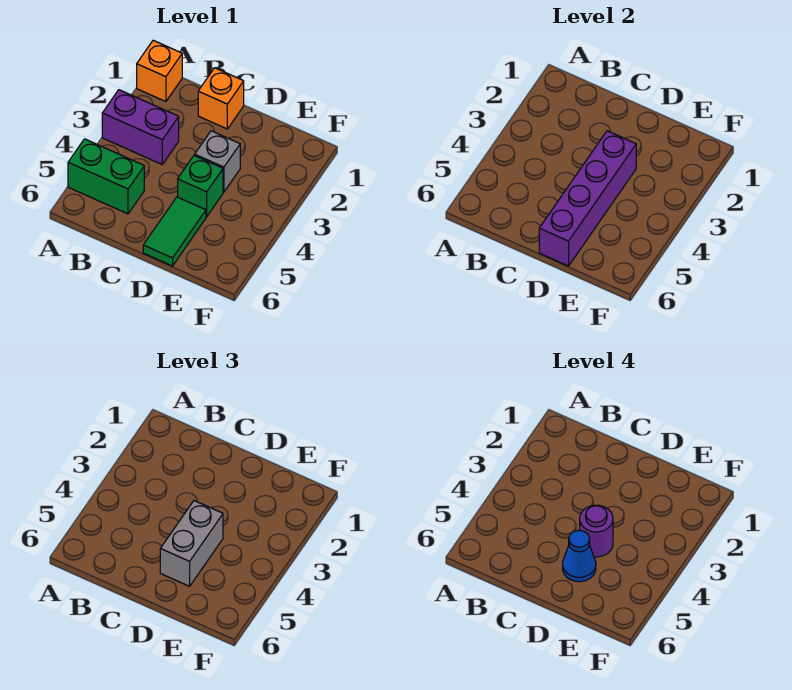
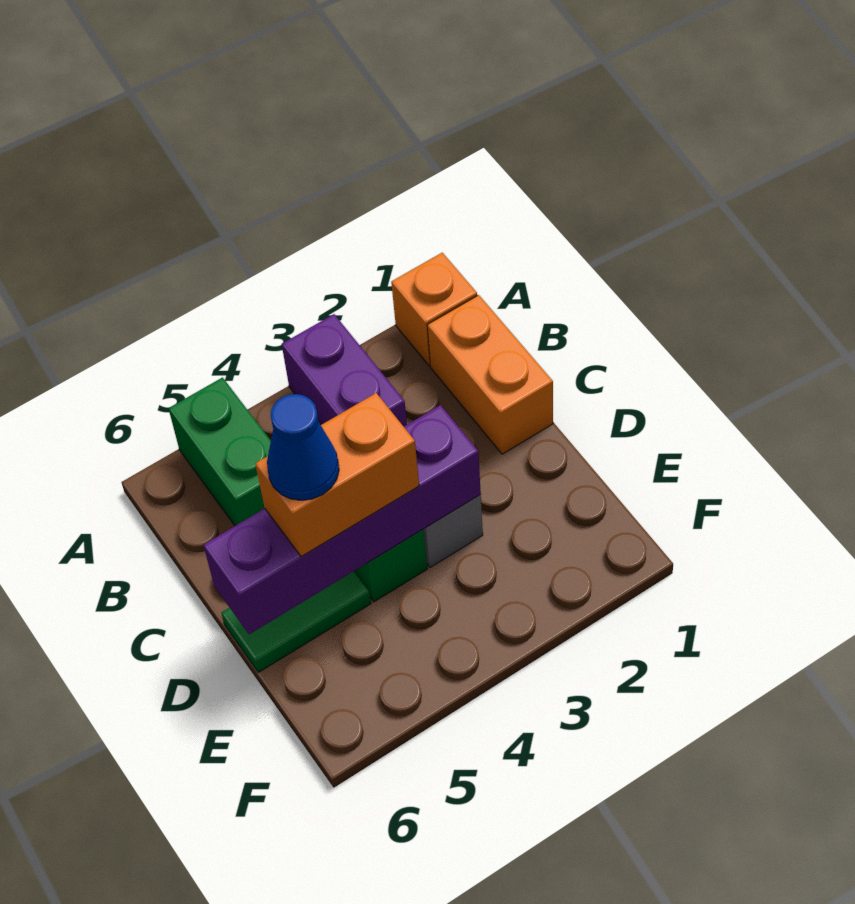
orange 1x1 brick [198,68,244,129] -> orange 1x2 brick [427,295,553,454]
grey 1x2 brick [160,501,223,586] -> orange 1x2 brick [255,393,419,557]
purple 1x1 round brick [580,505,613,557] -> none

